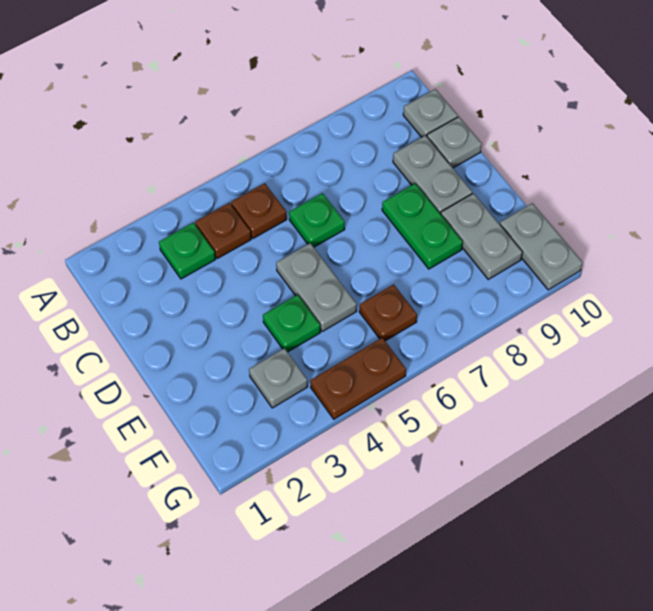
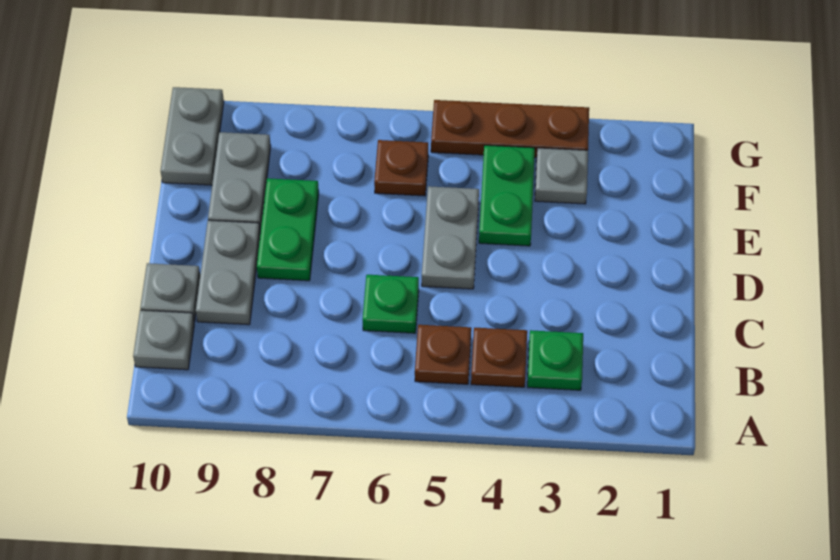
green 1x1 plate [263,295,320,352] -> green 1x2 plate [479,145,535,246]
brown 1x2 plate [310,338,406,419] -> brown 1x3 plate [431,100,589,158]

